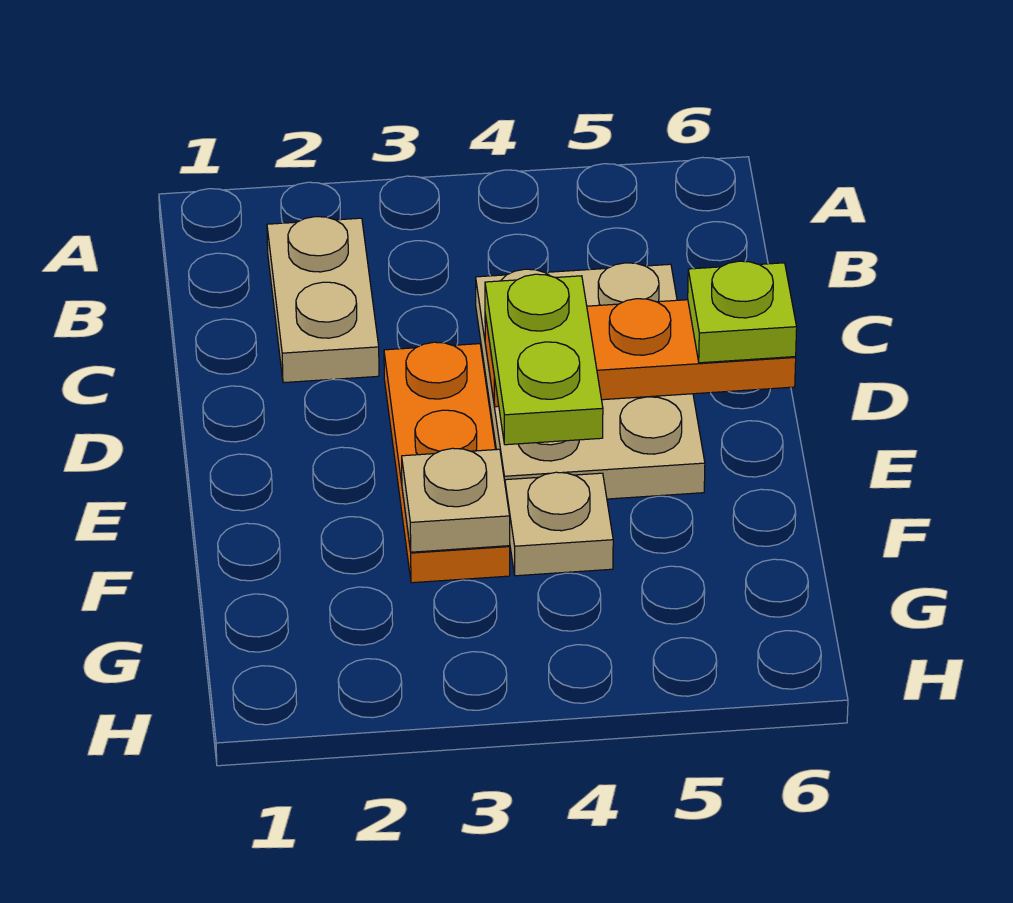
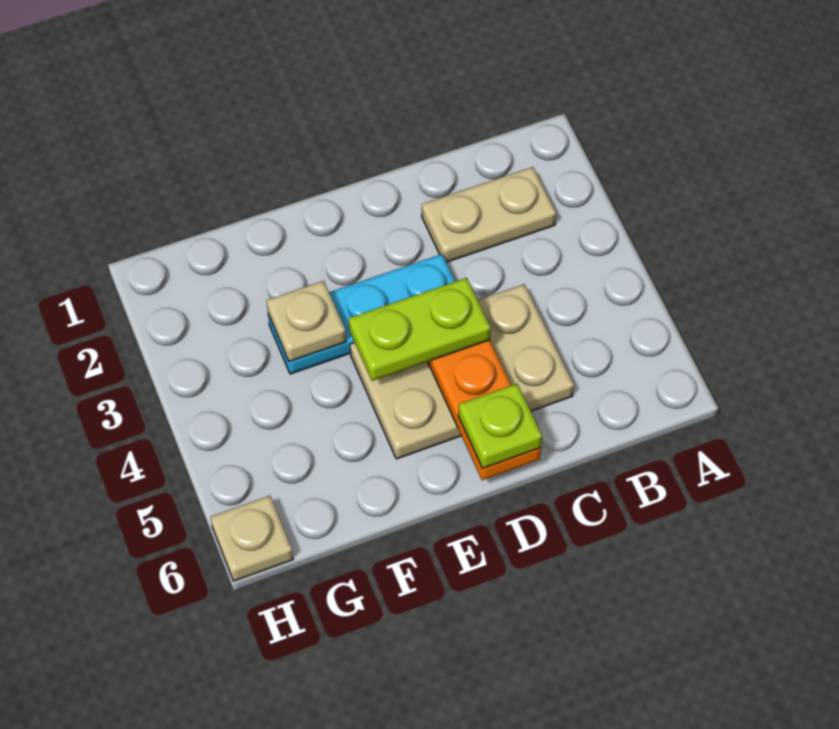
orange 1x3 plate [384,342,510,583] -> cyan 1x3 plate [268,254,455,374]
tan 1x1 plate [505,472,613,576] -> tan 1x1 plate moved to [211,496,293,581]

